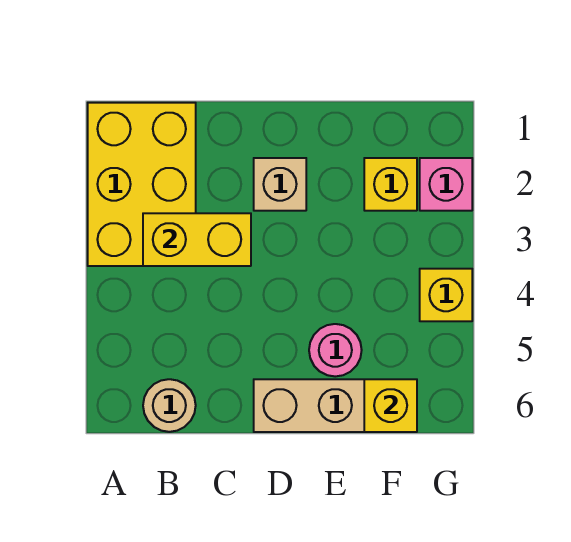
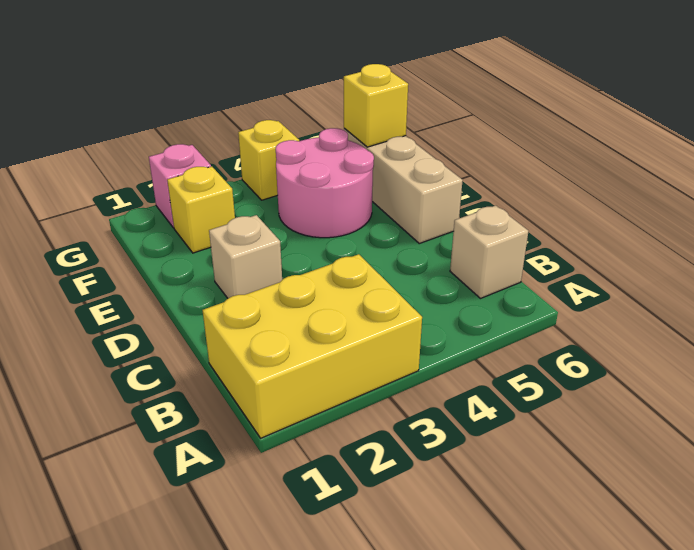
yellow 1x2 brick [143,213,251,266] -> none
tan 1x1 round brick [143,379,196,432] -> tan 1x1 brick [450,206,528,298]
pink 1x1 round brick [309,324,362,377] -> pink 2x2 round brick [276,128,374,238]

